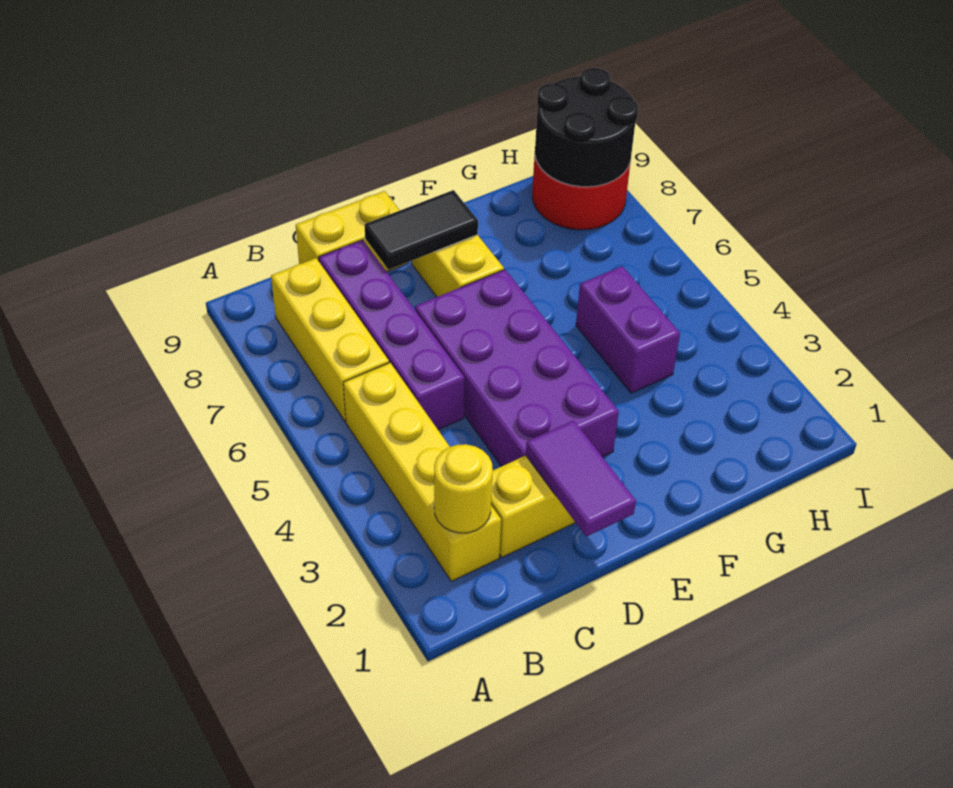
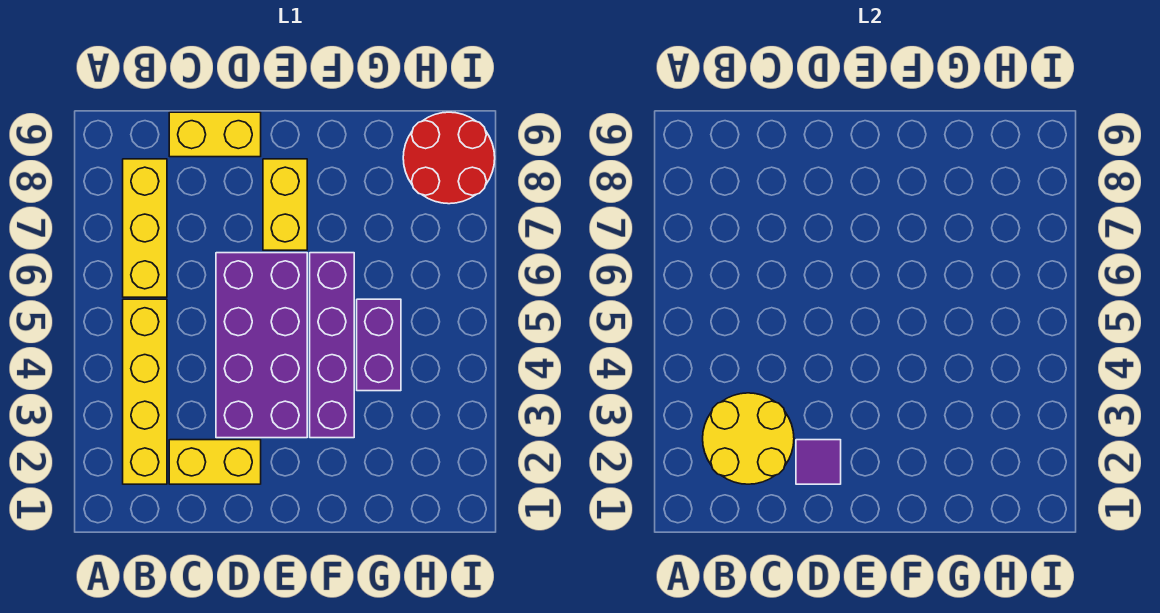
yellow 1x1 round brick [434,444,493,533] -> yellow 2x2 round brick [703,393,794,484]
purple 1x4 brick [319,240,465,430] -> purple 1x4 brick moved to [310,253,354,438]
purple 1x2 tile [526,420,636,537] -> purple 1x1 tile [796,440,841,484]
black 1x2 tile [365,190,478,270] -> none
black 2x2 round brick [535,68,638,187] -> none

